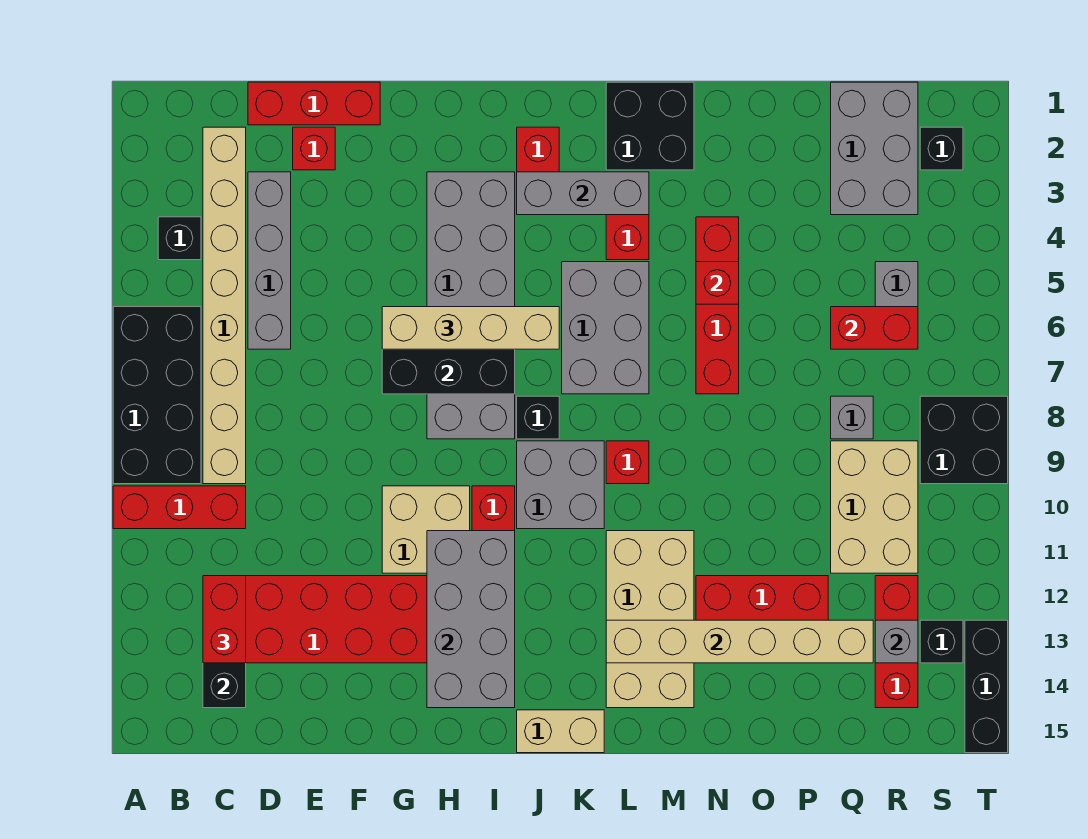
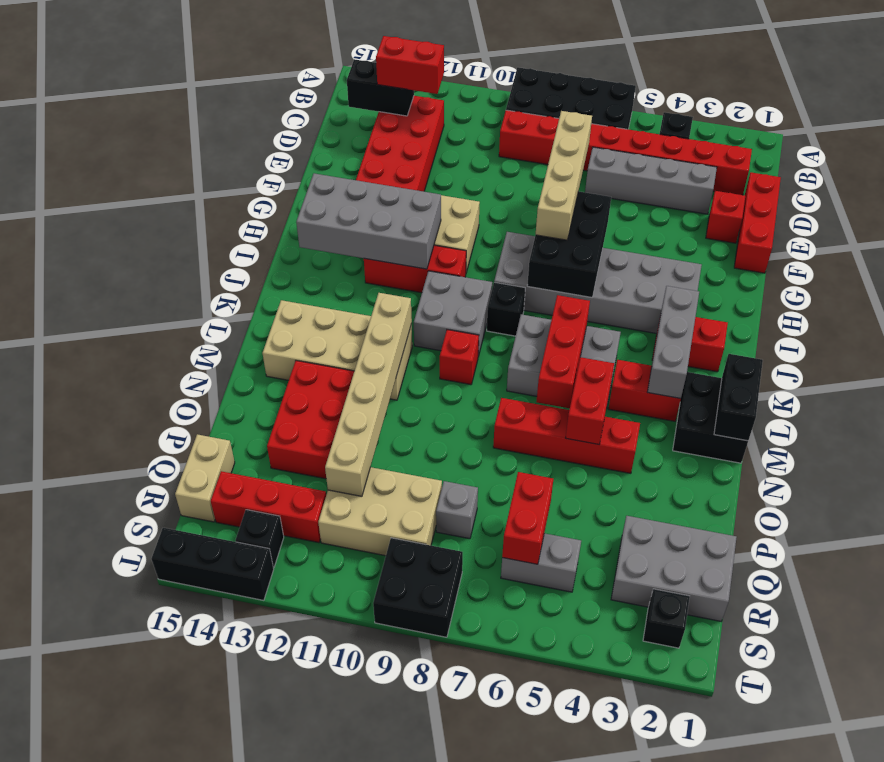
red 1x3 brick [113,486,246,529] -> red 1x3 brick moved to [536,295,590,408]
tan 1x8 brick [203,127,246,484] -> red 1x8 brick [499,110,752,195]
tan 1x4 brick [382,307,559,349] -> tan 1x4 brick moved to [536,111,592,240]
tan 1x2 brick [517,710,604,753] -> tan 1x2 brick moved to [175,434,235,522]
none -> black 1x2 brick [714,354,763,441]
tan 1x6 brick [606,620,873,663] -> tan 1x6 brick moved to [325,293,412,496]
red 1x1 brick [696,262,739,304] -> red 1x2 brick [566,357,614,445]
grey 1x1 brick [875,620,918,663] -> none

